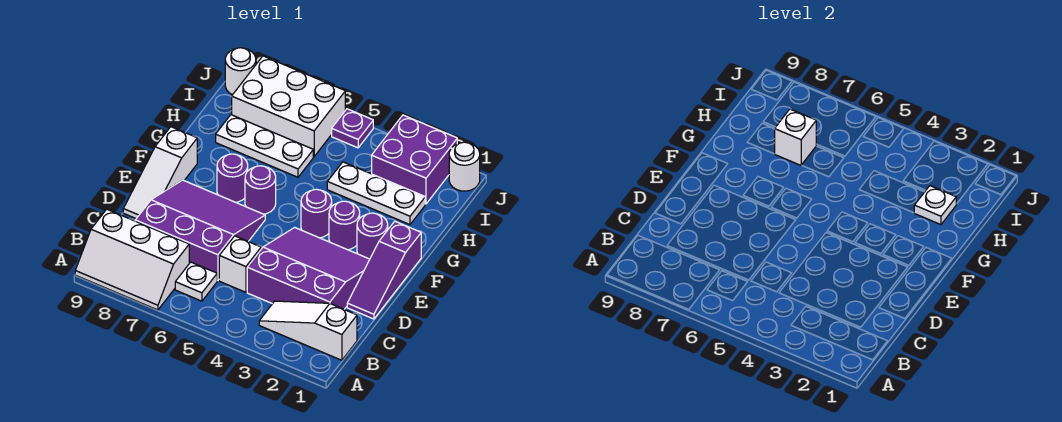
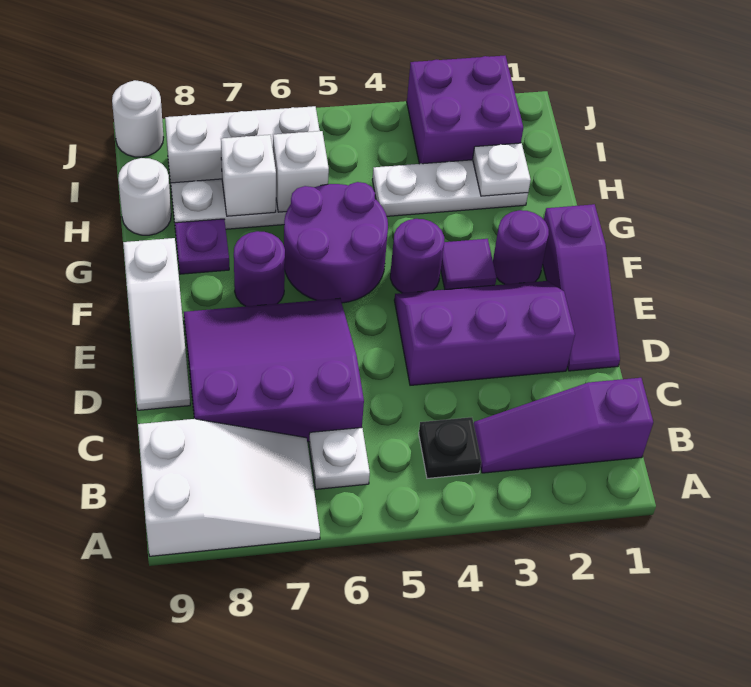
white 2x3 slope [75,209,189,310] -> white 2x3 slope turned to [138,419,320,556]
white 1x3 slope [259,301,357,360] -> purple 1x3 slope [474,378,653,473]
none -> black 1x1 plate [419,417,481,478]
purple 3x3 slope [247,227,370,309] -> purple 2x3 slope [394,281,575,385]
white 1x1 brick [219,236,261,292] -> white 1x1 brick moved to [273,131,329,212]
purple 1x1 round brick [329,201,360,250] -> purple 1x1 tile [441,239,496,289]
purple 1x1 round brick [245,166,276,214] -> purple 2x2 round brick [284,182,388,303]
white 2x3 brick [232,56,345,157] -> white 1x3 brick [165,106,320,183]
white 1x1 round brick [449,142,480,191] -> white 1x1 round brick moved to [118,158,171,235]
purple 1x1 plate [332,109,373,148] -> purple 1x1 plate moved to [175,219,229,274]

